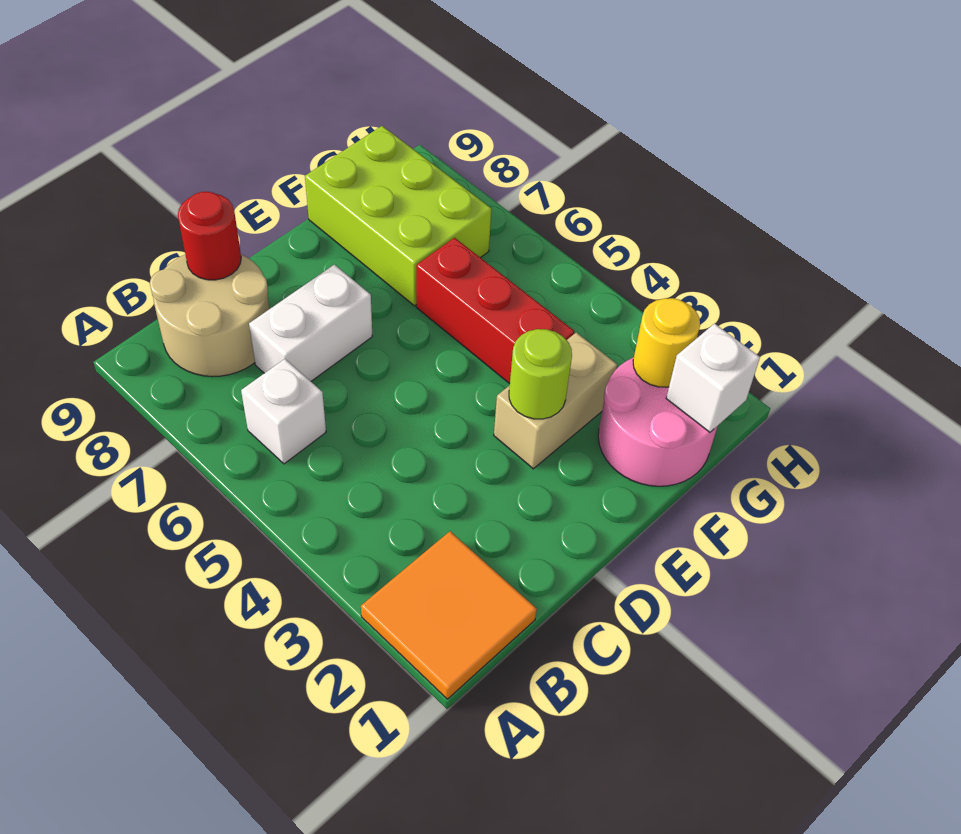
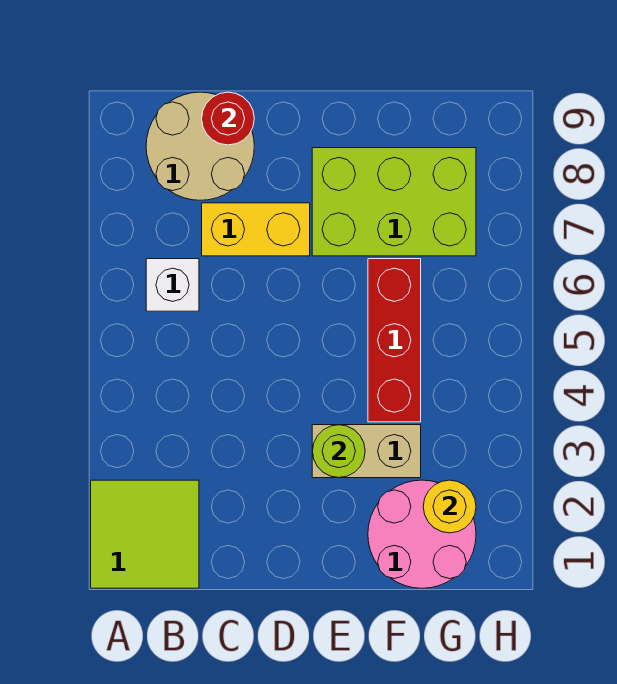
orange 2x2 tile [361,531,537,699] -> lime 2x2 tile [91,480,199,588]
white 1x2 brick [249,265,372,381] -> yellow 1x2 brick [202,203,310,256]
lime 2x3 brick [305,126,491,306] -> lime 2x3 brick turned to [312,148,476,256]
white 1x1 brick [666,324,760,432] -> none

